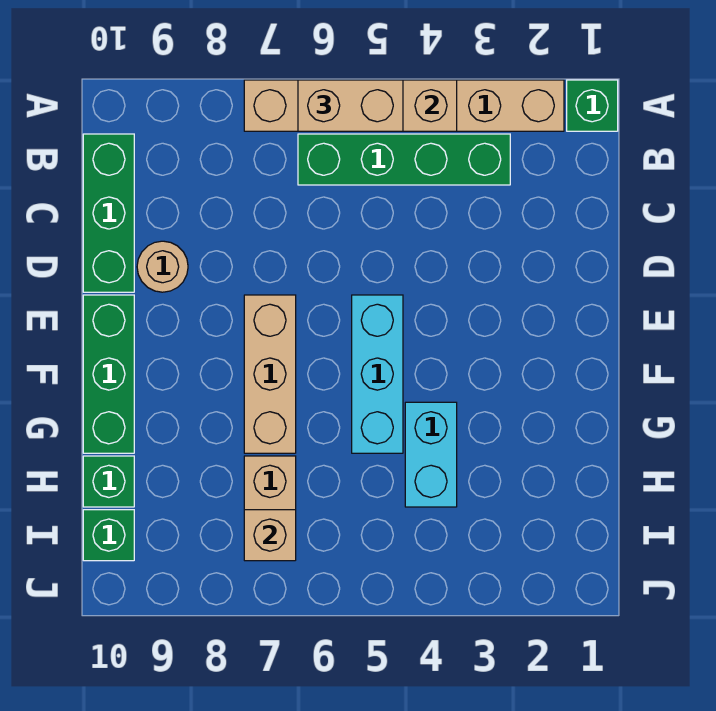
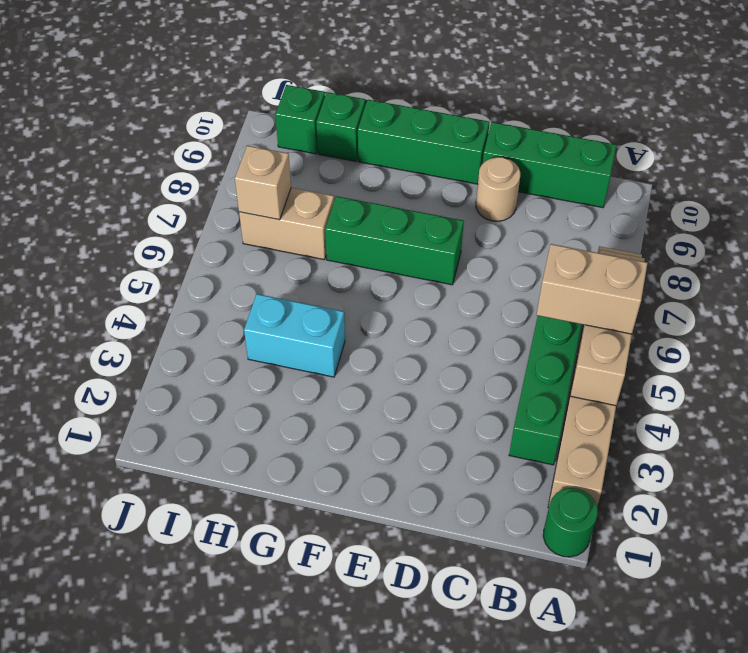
green 1x1 brick [567,80,618,131] -> green 1x1 round brick [543,488,598,557]
tan 1x2 brick [298,80,403,131] -> tan 1x2 brick turned to [537,244,647,334]
cyan 1x3 brick [352,295,403,453] -> none
tan 1x3 brick [244,295,296,453] -> green 1x3 brick [325,196,464,285]

